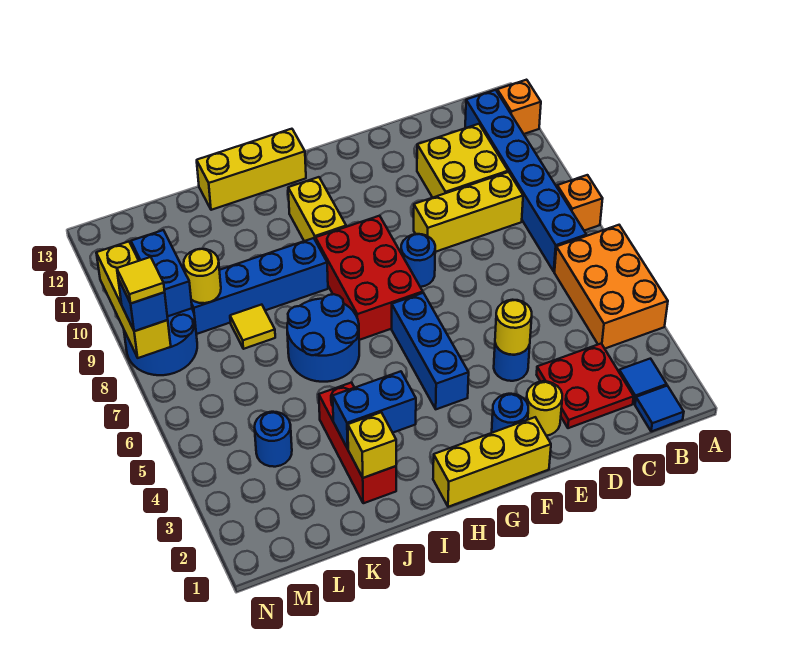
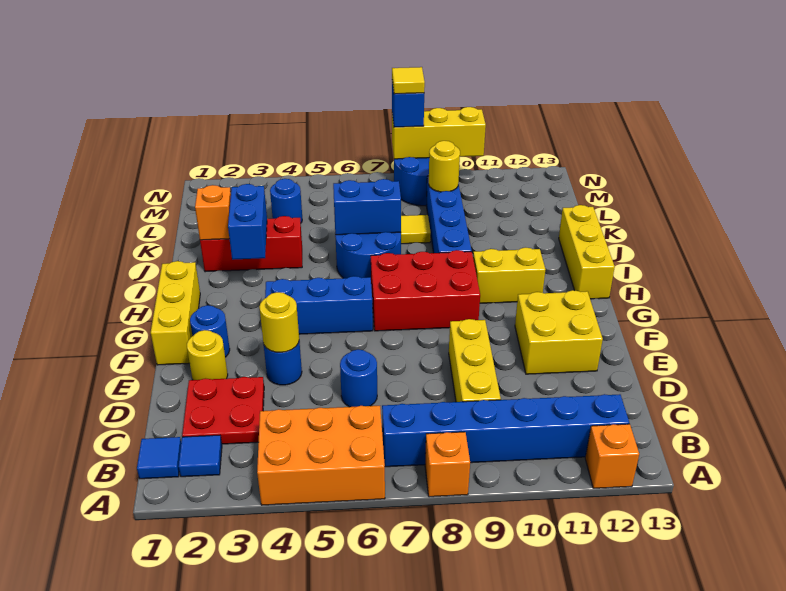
yellow 2x2 brick [417,124,508,198] -> yellow 2x2 brick moved to [515,290,603,374]
blue 1x1 round brick [401,234,435,287] -> blue 1x1 round brick moved to [340,350,377,407]
yellow 1x1 brick [348,412,396,478] -> orange 1x1 brick [195,185,231,240]
blue 1x2 brick [131,230,192,317] -> blue 1x2 brick moved to [333,179,401,235]

